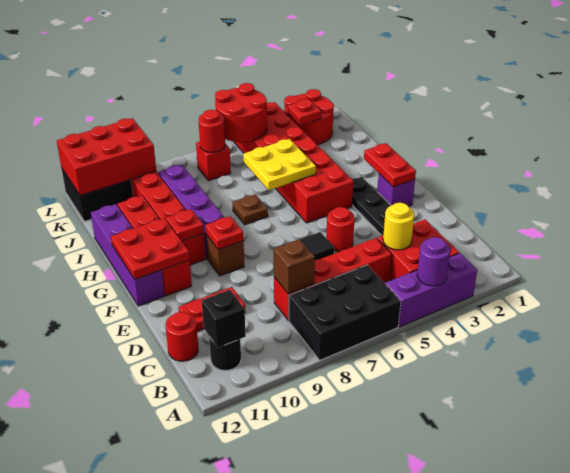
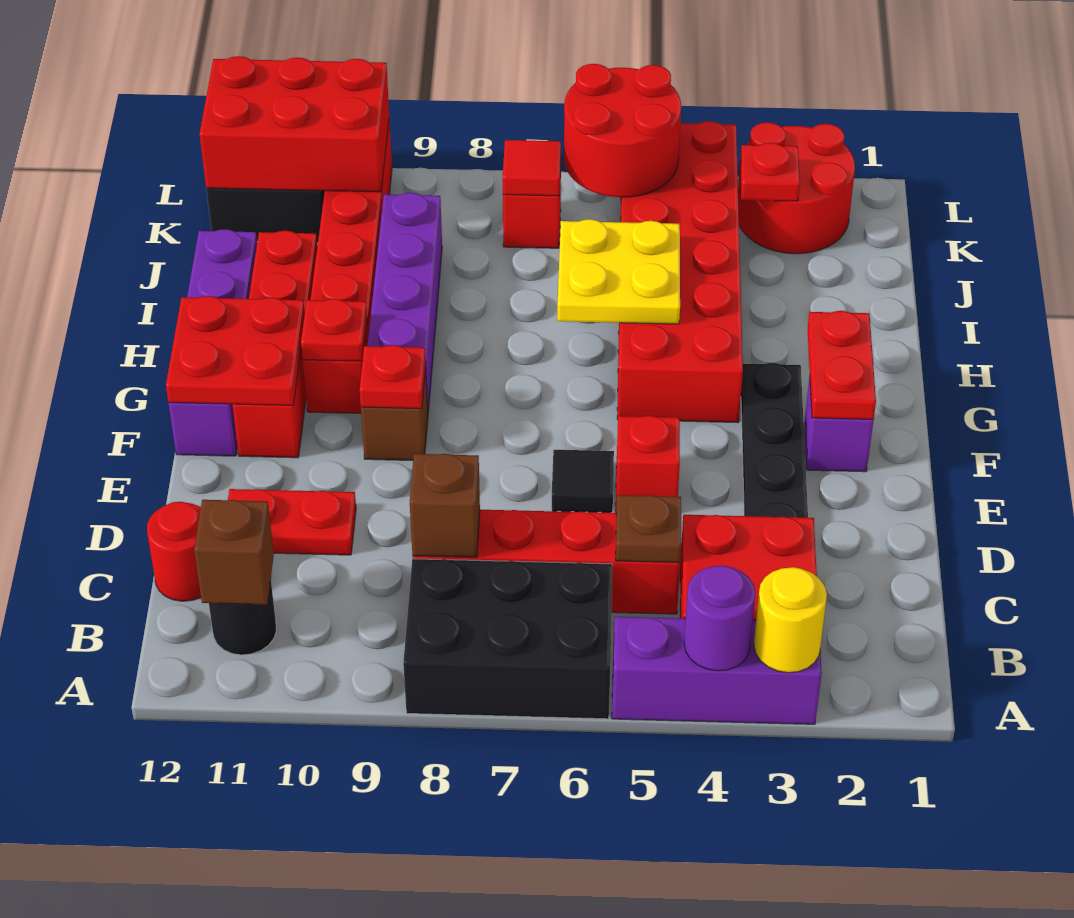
black 1x1 brick [202,290,246,348] -> brown 1x1 brick [194,500,274,605]
yellow 1x1 round brick [383,203,414,250] -> yellow 1x1 round brick moved to [754,567,827,673]
red 1x1 round brick [326,207,355,252] -> red 1x1 brick [616,416,680,513]
brown 1x1 plate [232,194,268,225] -> brown 1x1 plate moved to [616,495,681,563]
red 1x1 round brick [199,110,225,153] -> red 1x1 tile [503,140,561,196]

